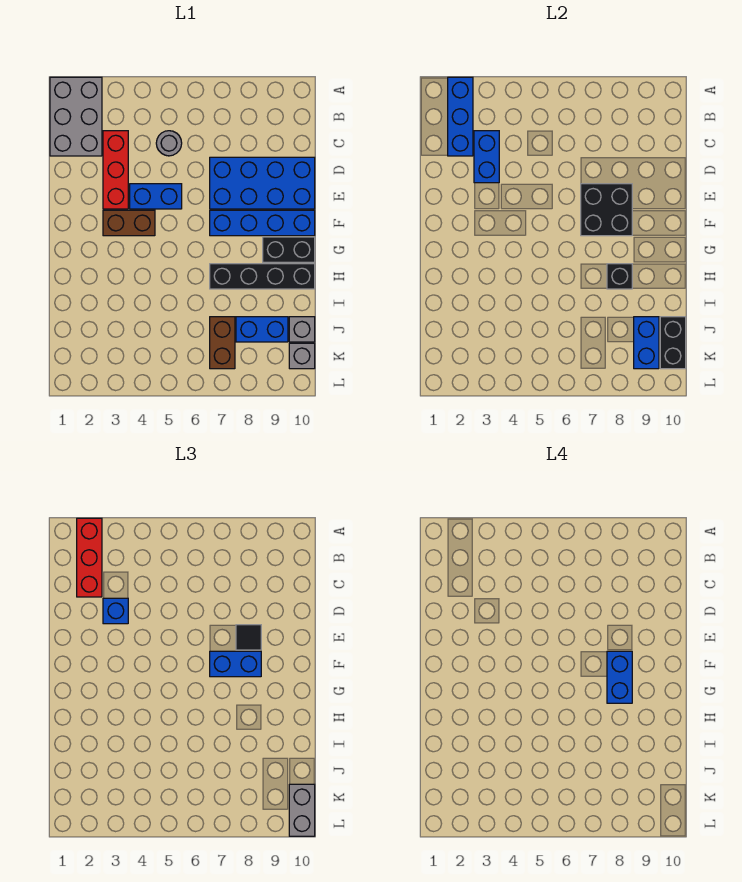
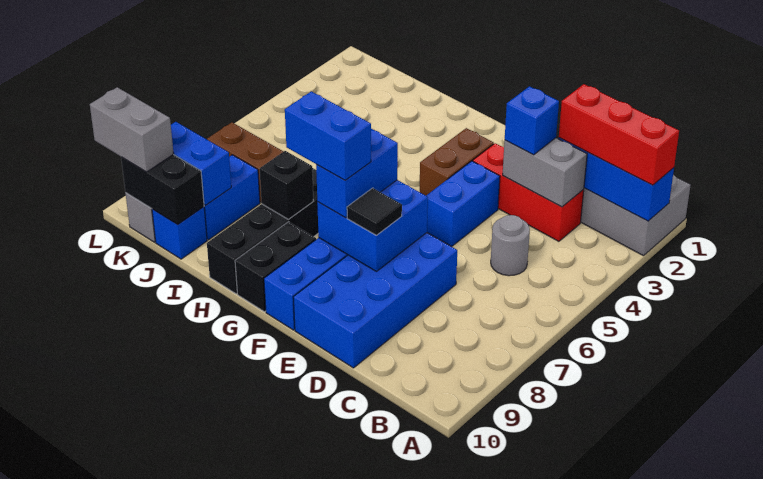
blue 1x2 brick [474,131,499,183] -> grey 1x2 brick [503,138,587,207]
black 2x2 brick [581,184,632,236] -> blue 2x2 brick [317,180,428,271]
grey 1x1 brick [289,317,315,342] -> blue 1x1 brick [152,207,207,259]

